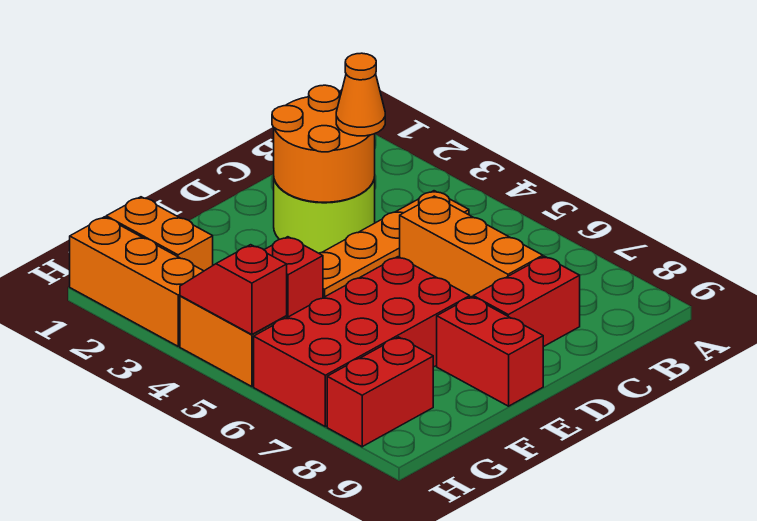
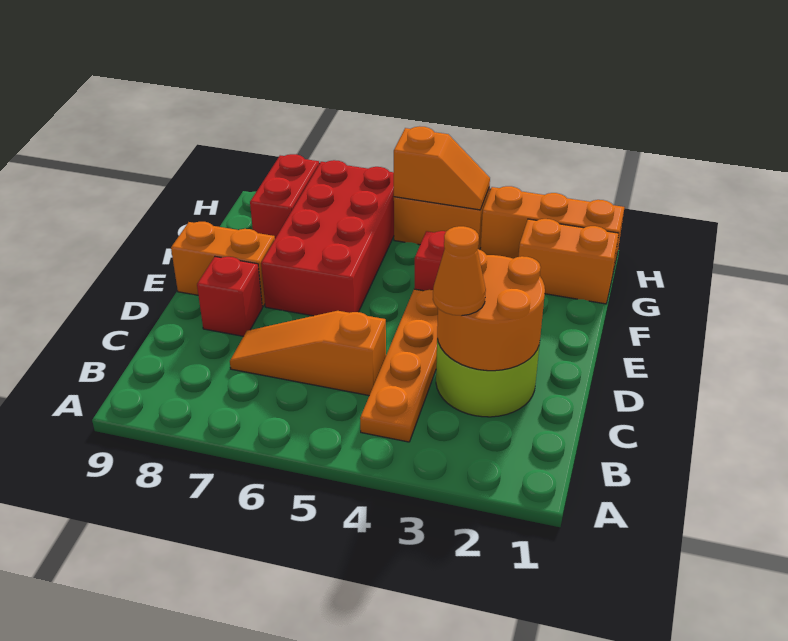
orange 1x3 brick [400,196,543,297] -> orange 1x3 slope [230,311,386,395]
red 1x2 brick [473,256,580,347] -> red 1x1 brick [197,257,262,336]
red 1x2 brick [437,297,543,406] -> orange 1x2 brick [171,222,275,307]
red 1x2 slope [180,245,287,335] -> orange 1x2 slope [394,126,490,210]

